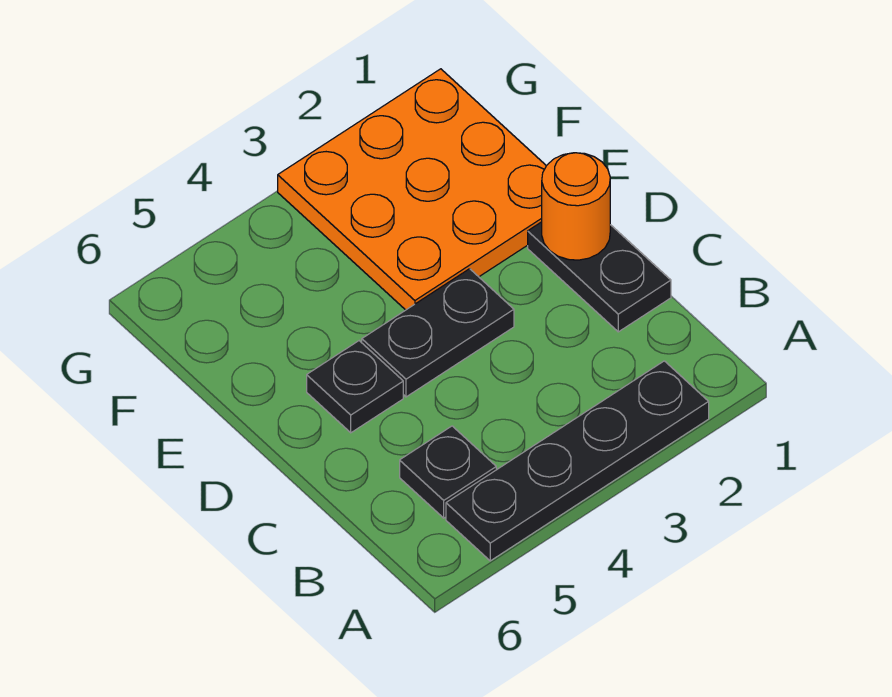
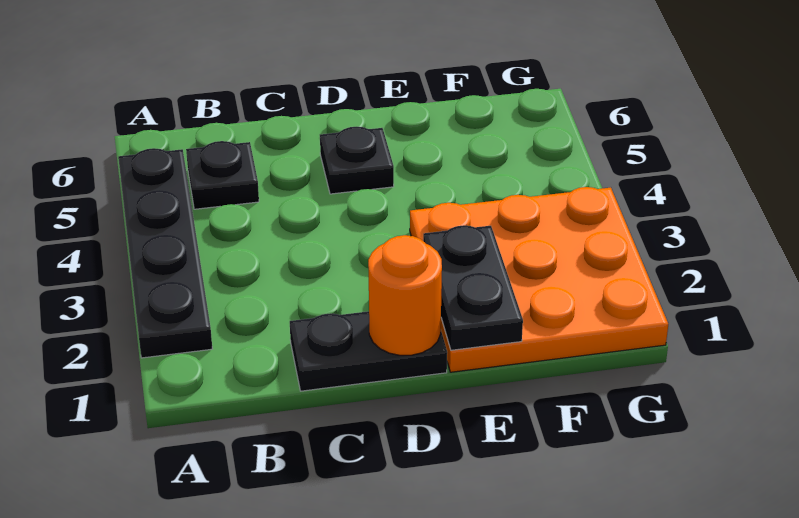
black 1x2 plate [362,269,514,397] -> black 1x2 plate moved to [423,225,523,350]

